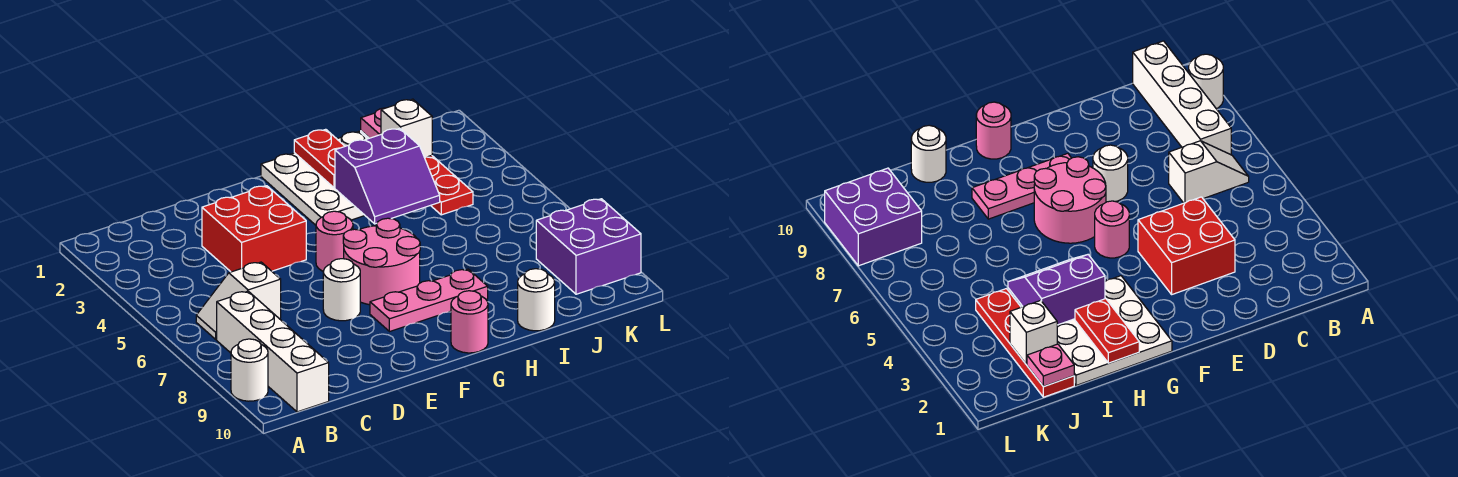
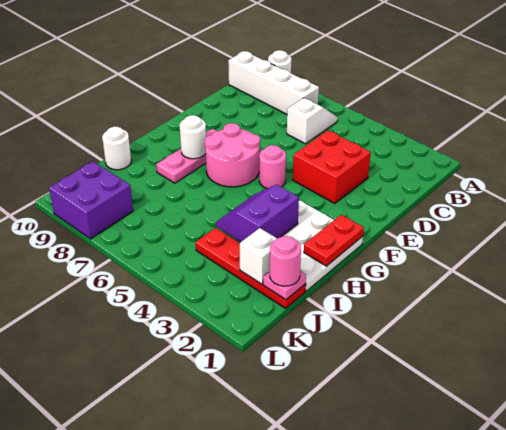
white 1x1 round brick [323,259,360,321] -> white 1x1 round brick moved to [180,115,206,159]
pink 1x1 round brick [451,291,488,353] -> pink 1x1 round brick moved to [270,236,301,286]
red 1x2 plate [294,129,345,188] -> red 1x2 plate turned to [304,215,364,266]

